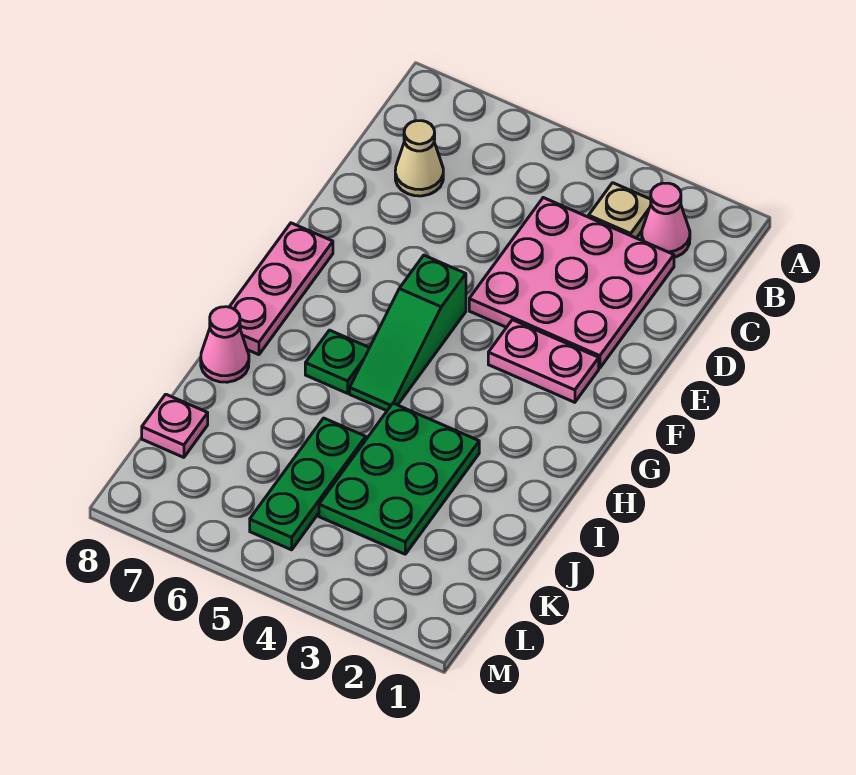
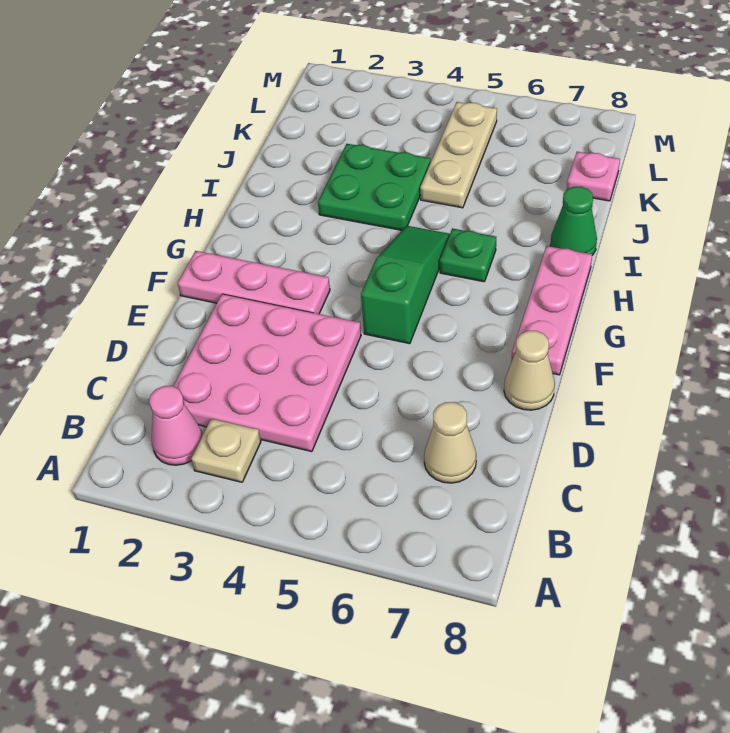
none -> tan 1x1 cone [504,331,555,410]
pink 1x2 plate [488,320,599,402] -> pink 1x3 plate [178,251,330,314]
green 2x3 plate [319,403,479,554] -> green 2x2 plate [318,144,430,230]
pink 1x1 cone [201,307,249,382] -> green 1x1 cone [550,187,597,255]
green 1x3 plate [250,418,366,550] -> tan 1x3 plate [420,102,497,208]

